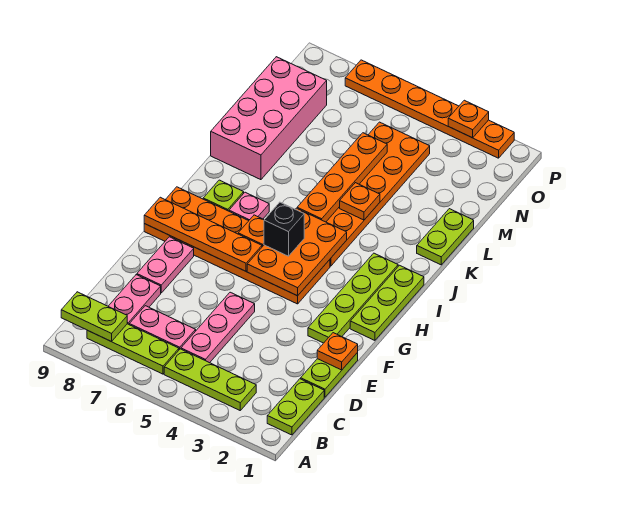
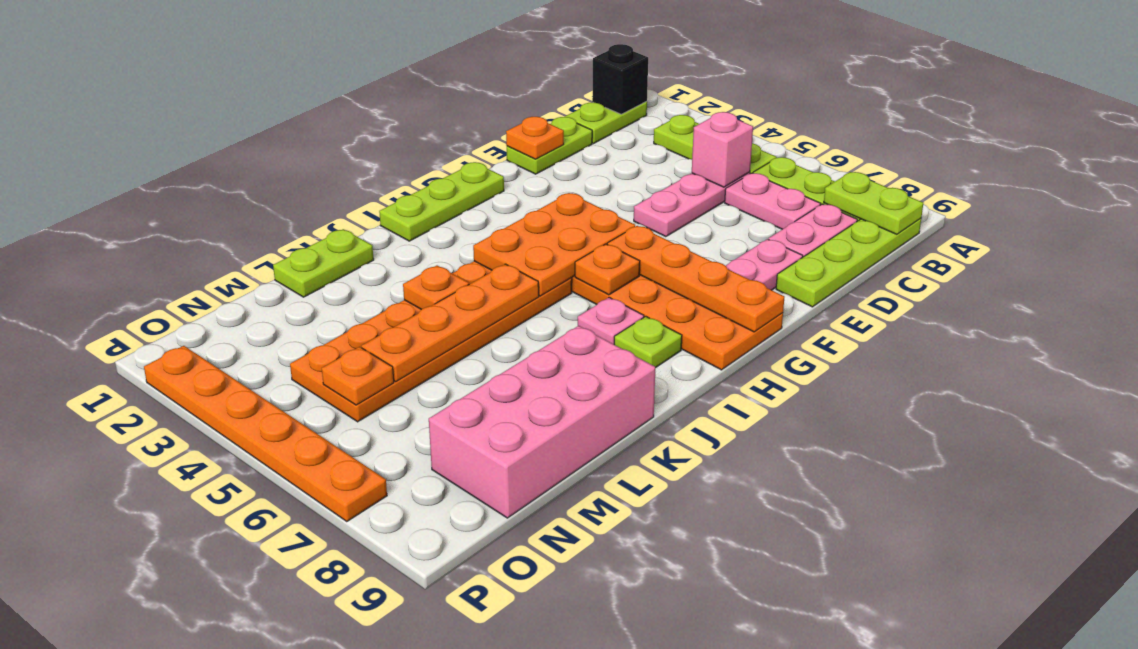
none -> pink 1x1 brick [692,112,753,187]
lime 1x4 plate [308,253,398,343] -> lime 1x4 plate moved to [776,218,921,307]
black 1x1 brick [264,202,304,256] -> black 1x1 brick moved to [592,44,648,114]
orange 1x1 plate [448,100,489,138] -> orange 1x1 plate moved to [322,347,394,405]

